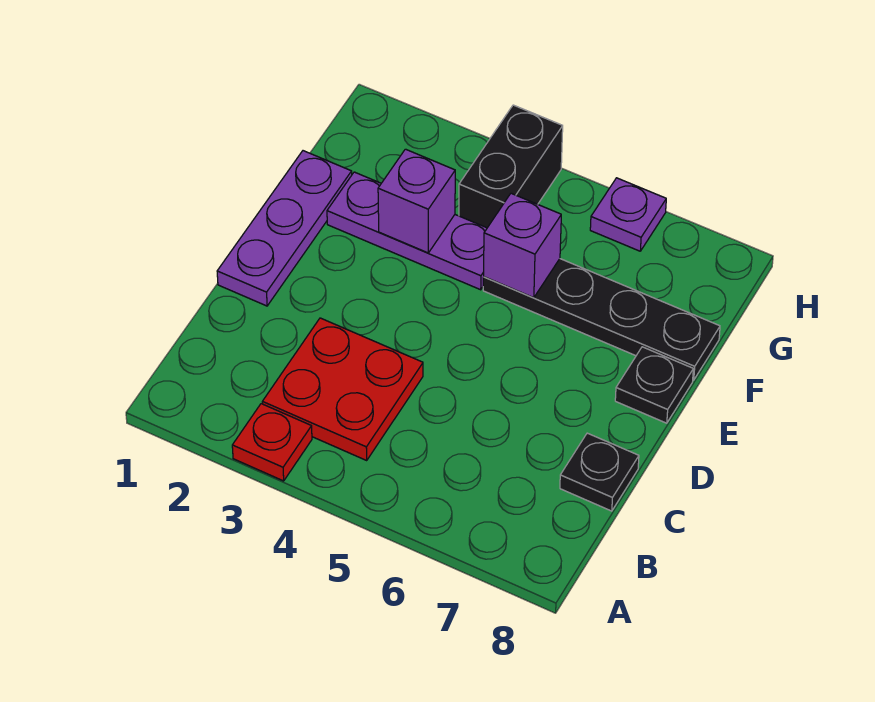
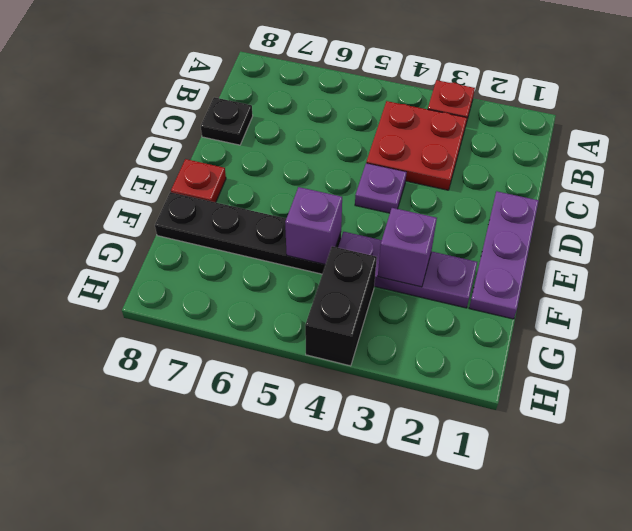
black 1x1 plate [615,347,693,423] -> red 1x1 plate [171,159,226,202]
purple 1x1 plate [590,178,666,251] -> purple 1x1 plate moved to [355,163,407,213]

